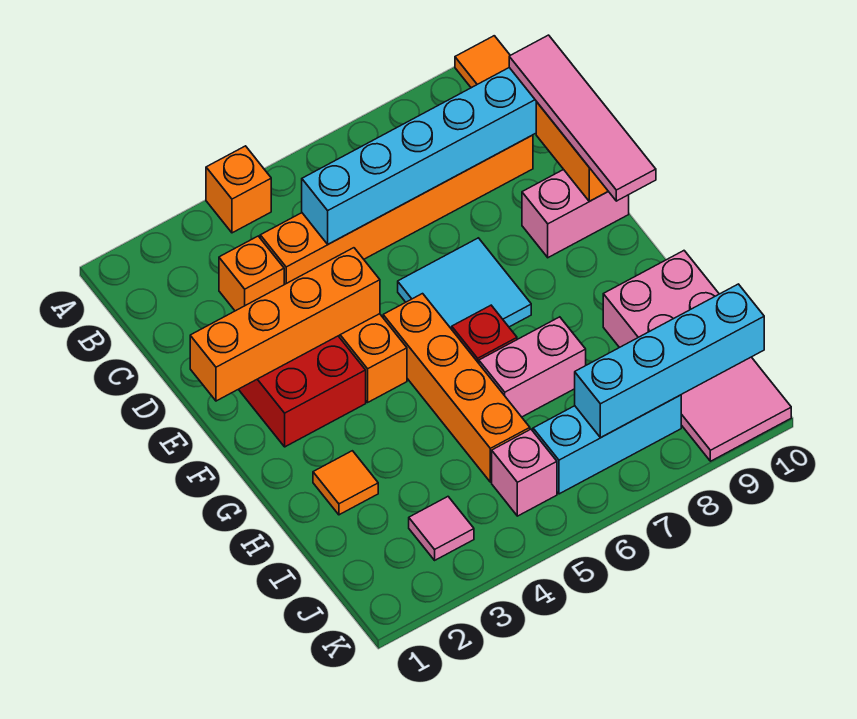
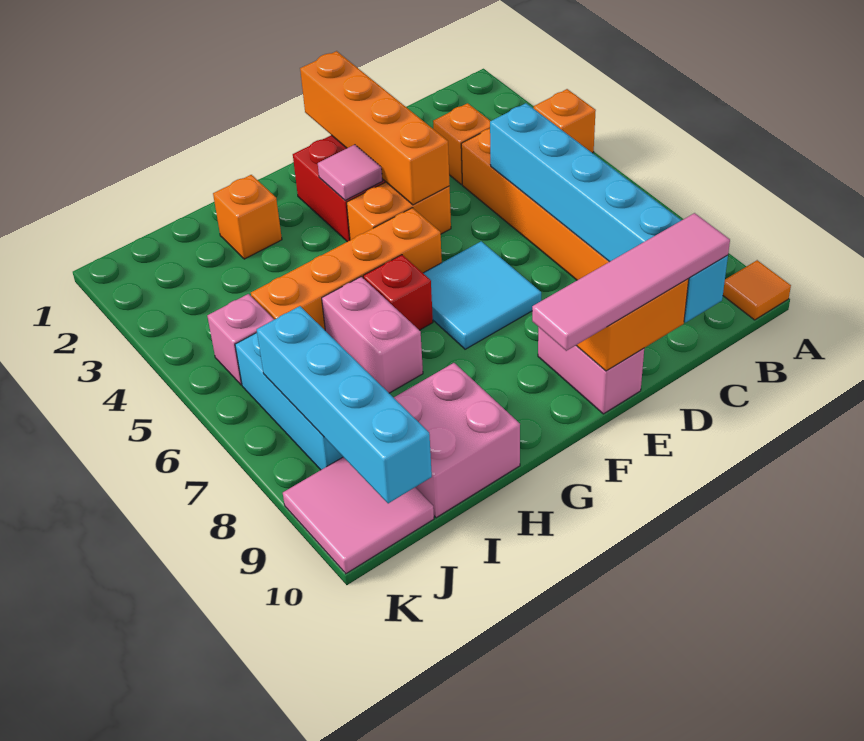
orange 1x1 tile [313,451,378,515] -> orange 1x1 brick [213,175,282,259]
pink 1x1 tile [409,497,474,560] -> pink 1x1 tile moved to [318,145,382,200]

